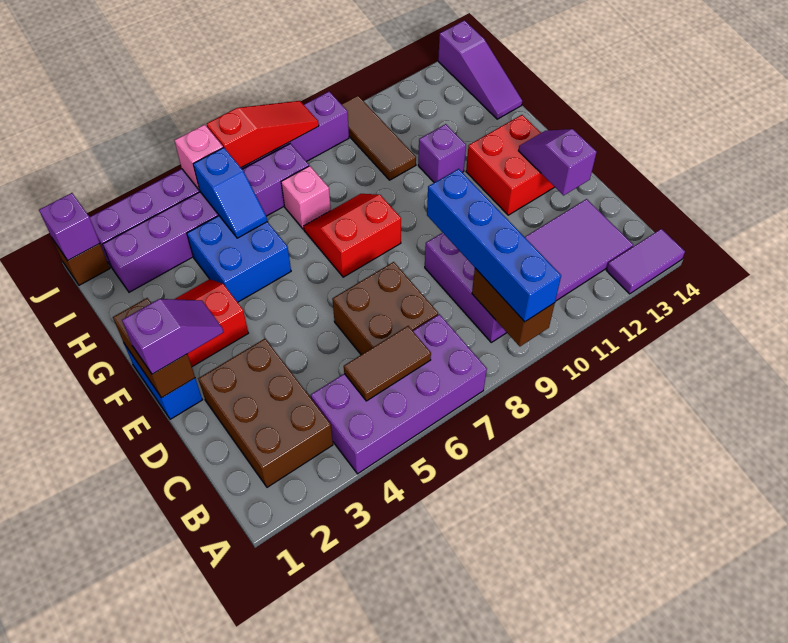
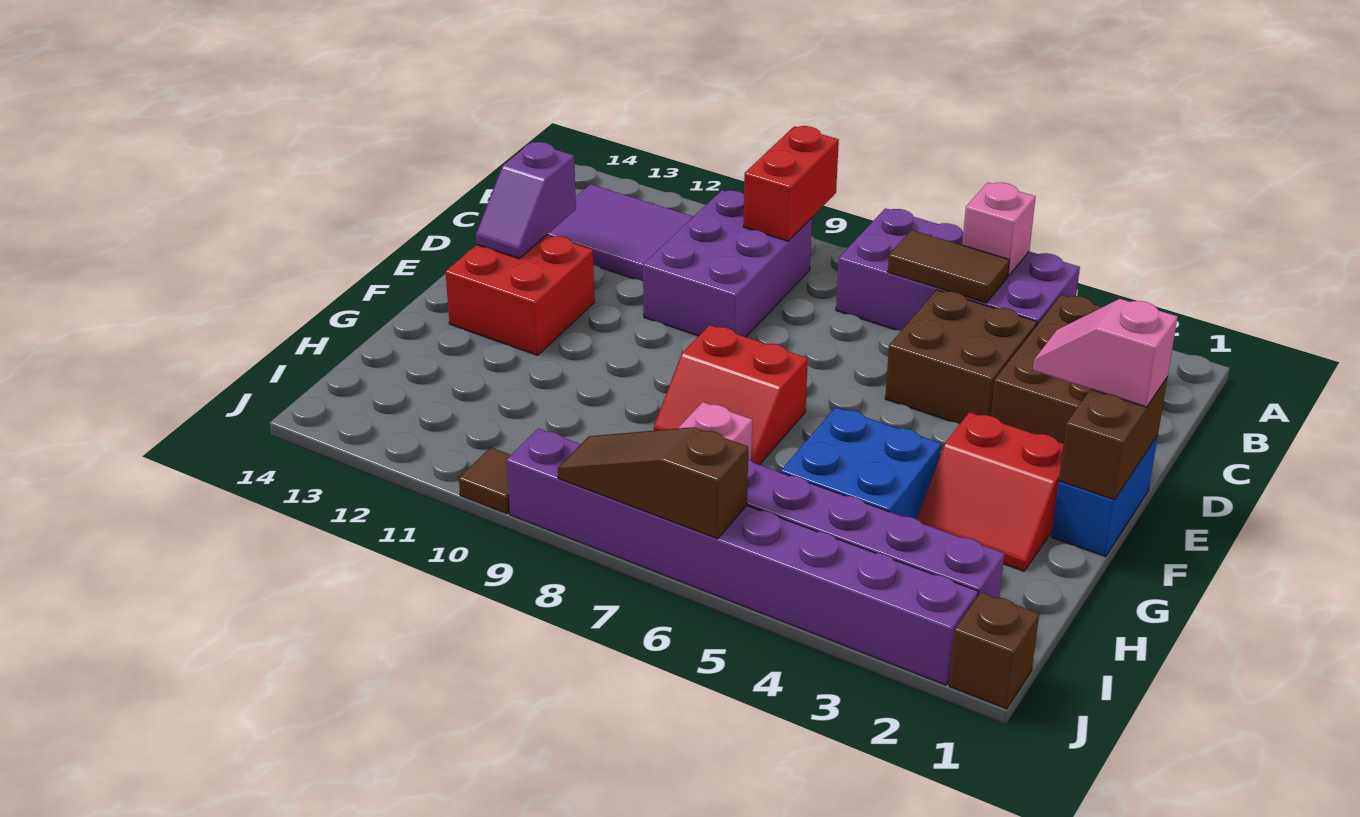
brown 1x2 brick [472,268,555,346] -> red 1x2 brick [743,126,839,241]
blue 1x4 brick [427,169,561,322] -> none
purple 1x2 tile [606,229,685,294] -> none
brown 2x2 brick [332,262,438,355] -> brown 2x2 brick moved to [885,290,1037,424]
purple 1x2 slope [122,299,223,374] -> pink 1x2 slope [1033,299,1178,407]
purple 1x1 brick [418,124,466,183] -> none
blue 1x2 slope [193,147,267,238] -> none
brown 1x3 tile [342,96,416,180] -> brown 1x1 tile [459,447,511,514]
purple 1x3 slope [438,20,522,119] -> none
purple 1x1 brick [39,193,100,260] -> none
pink 1x1 brick [174,125,223,190] -> pink 1x1 brick moved to [962,182,1036,276]
red 1x3 slope [207,101,319,168] -> brown 1x3 slope [558,427,748,539]

